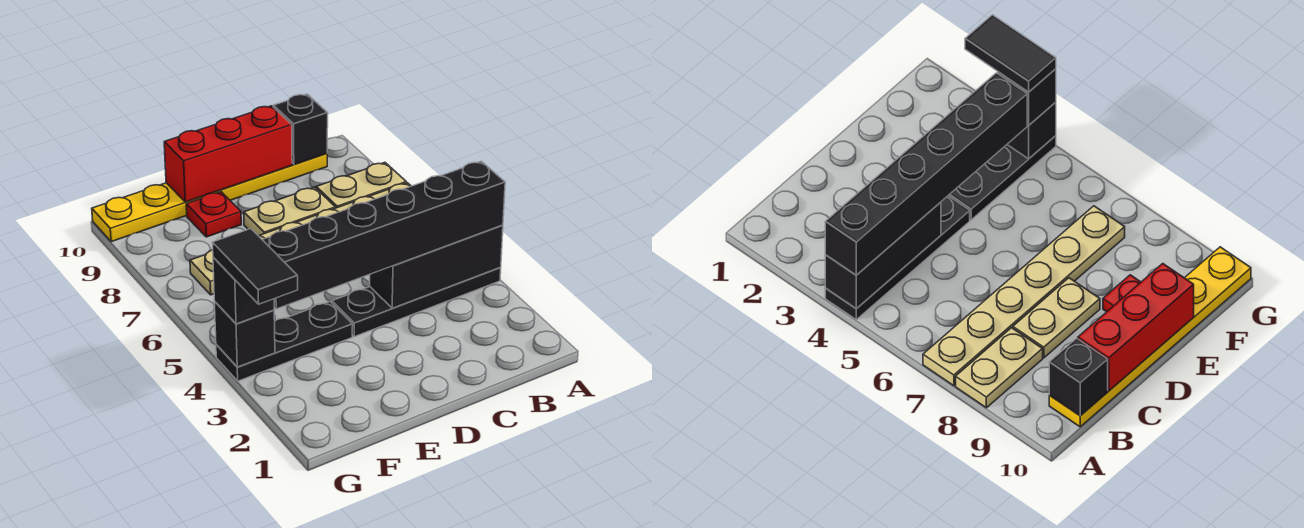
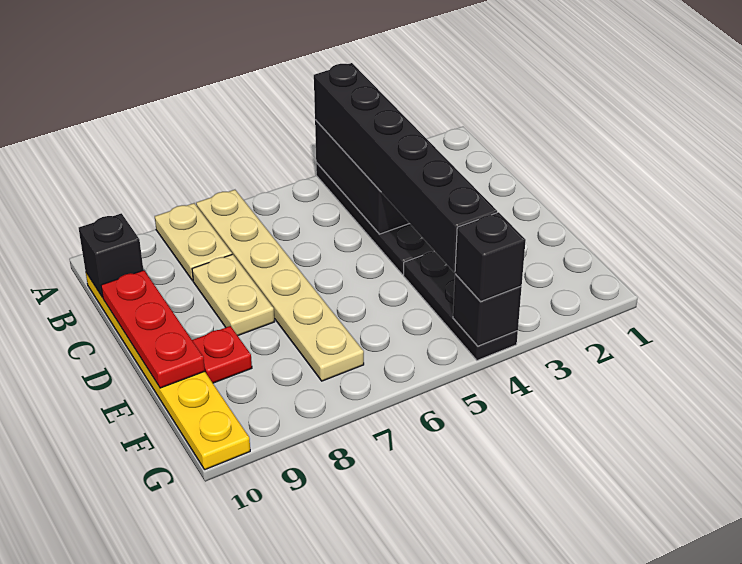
red 1x3 brick [164,106,292,202] -> red 1x3 plate [101,270,205,388]
black 1x2 tile [212,229,298,304] -> none

